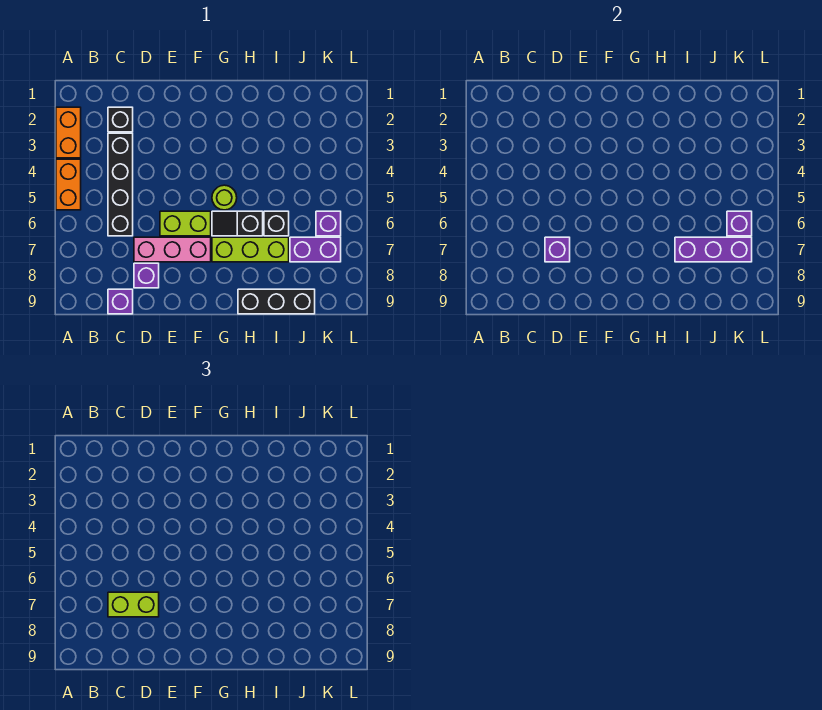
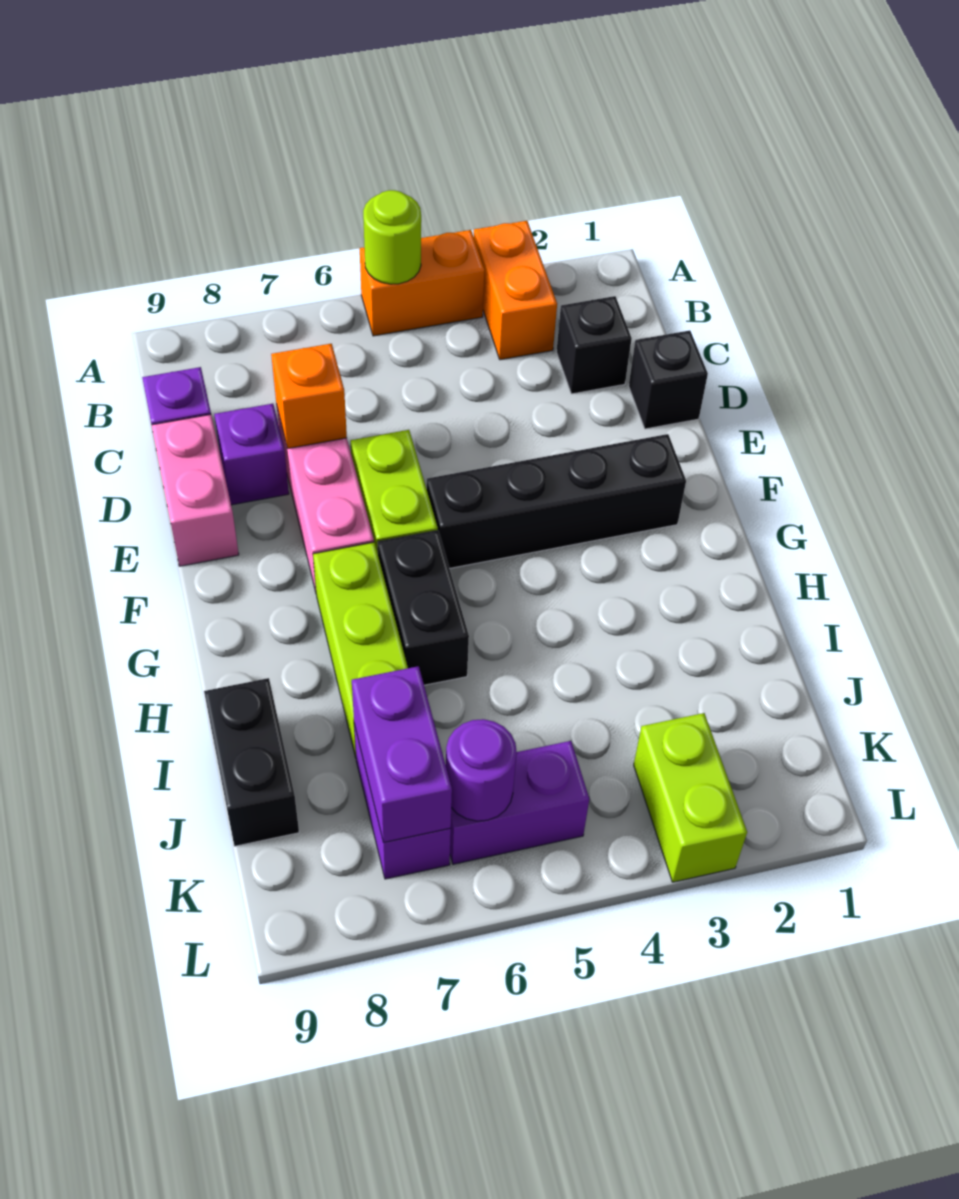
orange 1x2 brick [56,107,81,158] -> orange 1x2 brick turned to [474,221,557,360]
black 1x4 brick [108,133,133,236] -> black 1x4 brick moved to [427,434,686,568]
lime 1x2 brick [108,592,159,617] -> lime 1x2 brick moved to [634,713,747,882]
purple 1x1 brick [545,237,570,262] -> orange 1x1 brick [271,344,347,449]
none -> pink 1x2 brick [152,414,239,566]
lime 1x1 round brick [212,185,237,210] -> lime 1x1 round brick moved to [363,190,421,284]
black 1x2 slope [212,211,263,236] -> black 1x2 brick [378,530,469,685]
black 1x3 brick [238,289,315,314] -> black 1x2 brick [204,678,299,846]
black 1x1 brick [264,211,289,236] -> black 1x1 brick moved to [629,330,708,429]
purple 1x3 brick [675,237,752,262] -> purple 1x2 brick [352,666,452,843]
purple 1x1 brick [316,211,341,236] -> purple 1x2 brick [450,741,589,864]
purple 1x1 brick [727,211,752,236] -> purple 1x1 round brick [446,719,517,821]

